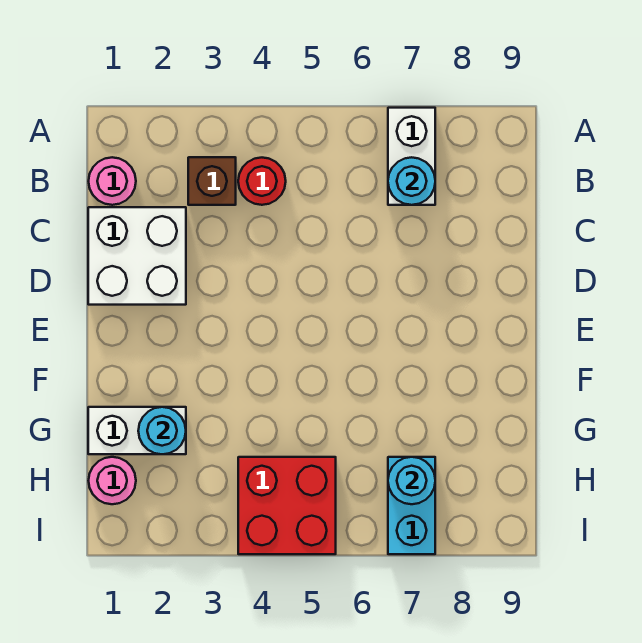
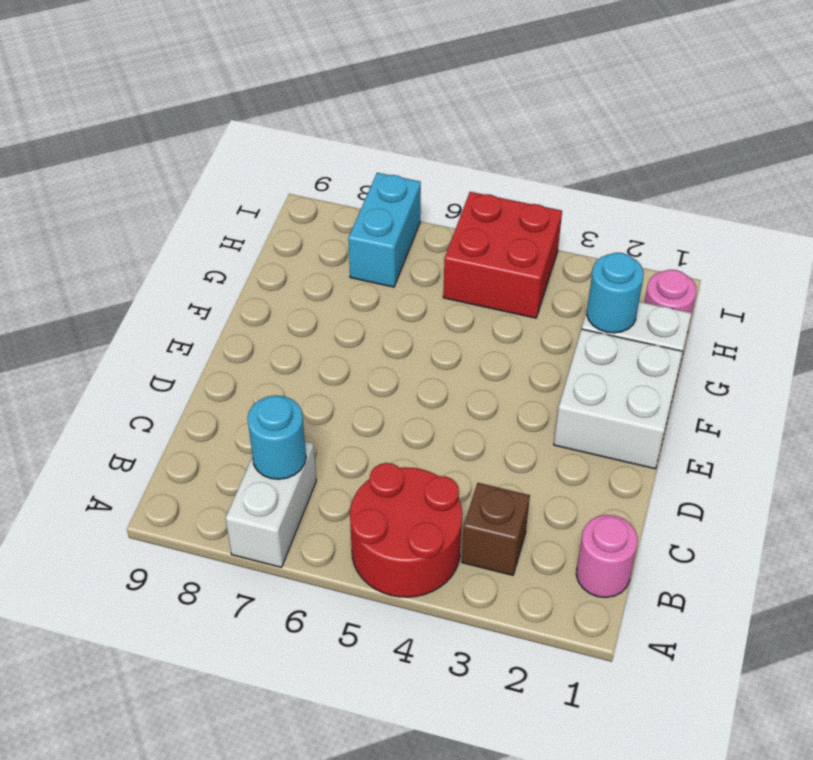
red 1x1 round brick [238,158,286,205] -> red 2x2 round brick [350,463,462,597]
white 2x2 brick [88,207,186,305] -> white 2x2 brick moved to [554,329,683,469]
cyan 1x1 round brick [388,457,435,504] -> none

